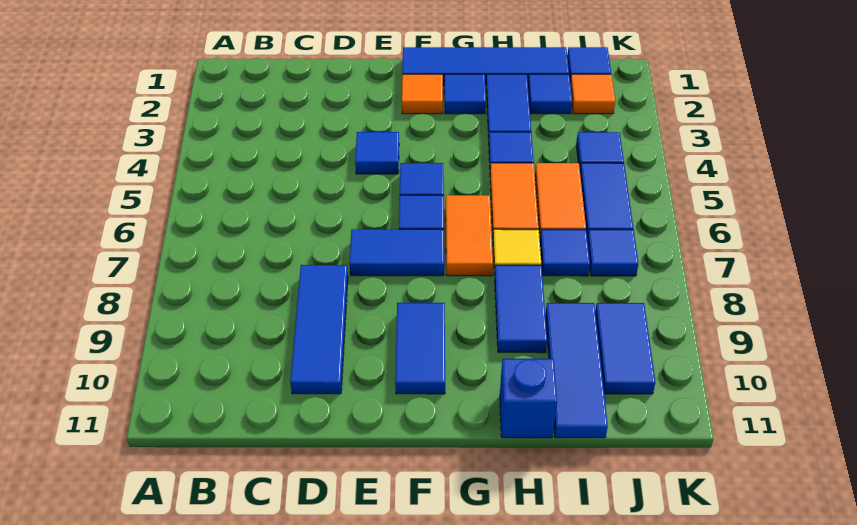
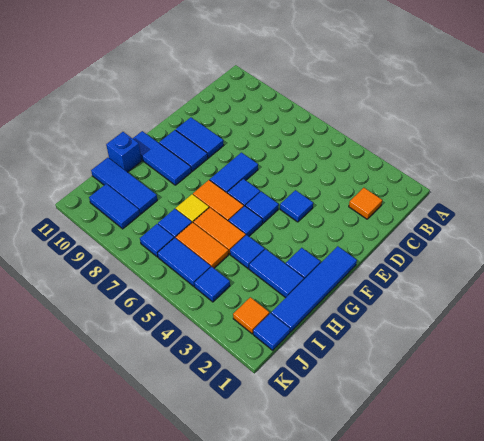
blue 1x3 tile [290,265,348,394] -> blue 1x3 tile moved to [133,131,191,185]
orange 1x1 tile [402,74,443,114] -> orange 1x1 tile moved to [349,188,382,219]
blue 1x2 tile [495,265,547,353] -> blue 1x2 tile moved to [176,117,224,158]
blue 1x1 tile [528,74,572,114] -> blue 1x1 tile moved to [229,206,262,236]

